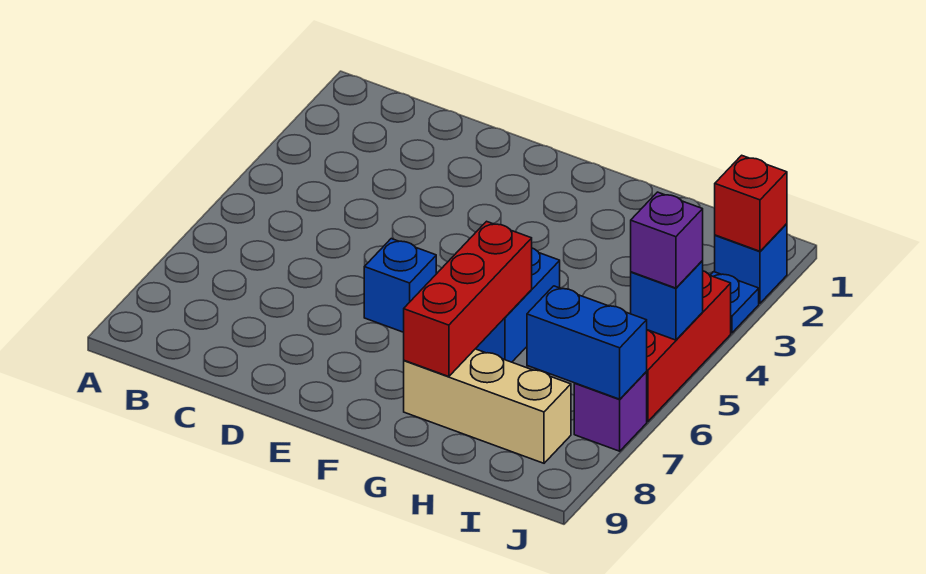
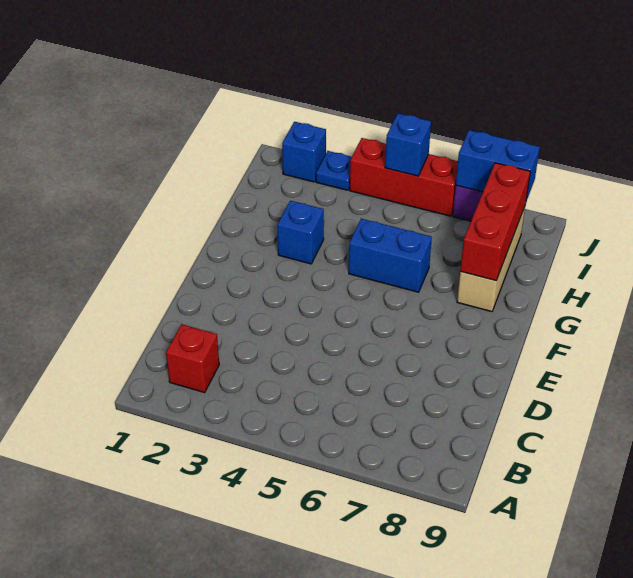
blue 1x1 brick [364,239,436,332] -> blue 1x1 brick moved to [277,201,324,264]
red 1x3 brick [404,221,532,377] -> red 1x3 brick turned to [460,163,530,281]
blue 1x2 brick [527,286,647,399] -> blue 1x2 brick turned to [456,130,540,201]
red 1x1 brick [715,155,787,251] -> red 1x1 brick moved to [166,324,219,393]
purple 1x1 brick [631,192,703,288] -> none

